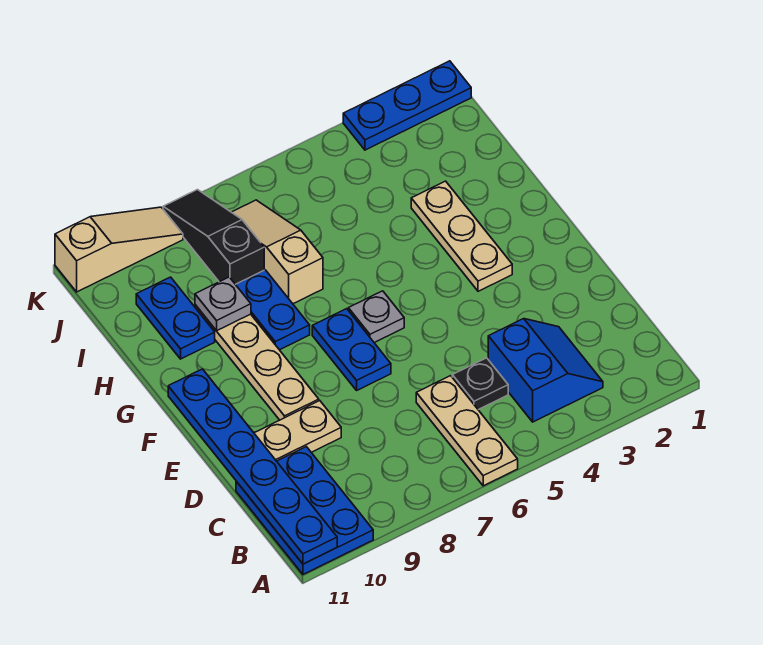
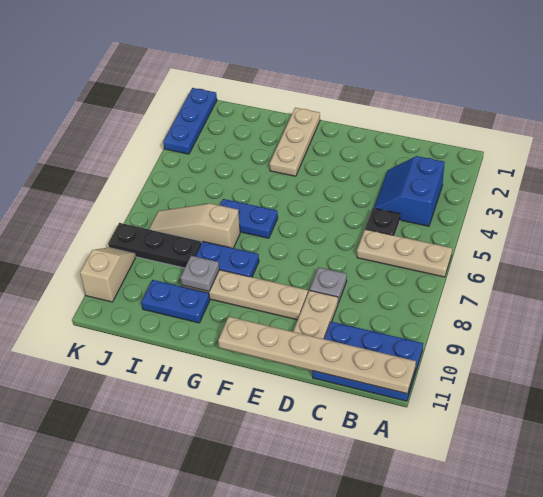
blue 1x6 plate [168,369,337,564] -> tan 1x6 plate [218,317,416,394]
blue 2x2 slope [488,319,603,422] -> blue 2x2 slope turned to [374,156,445,226]
blue 1x2 plate [312,309,391,390] -> blue 1x2 plate moved to [220,199,278,238]
tan 1x3 plate [411,181,512,291] -> tan 1x3 plate turned to [270,108,320,176]
grey 1x1 plate [348,291,404,343] -> grey 1x1 plate moved to [310,267,347,303]
black 1x3 slope [163,190,264,284] -> black 1x3 plate [108,223,202,268]
tan 1x3 slope [55,207,183,292] -> tan 1x2 slope [80,248,135,302]

